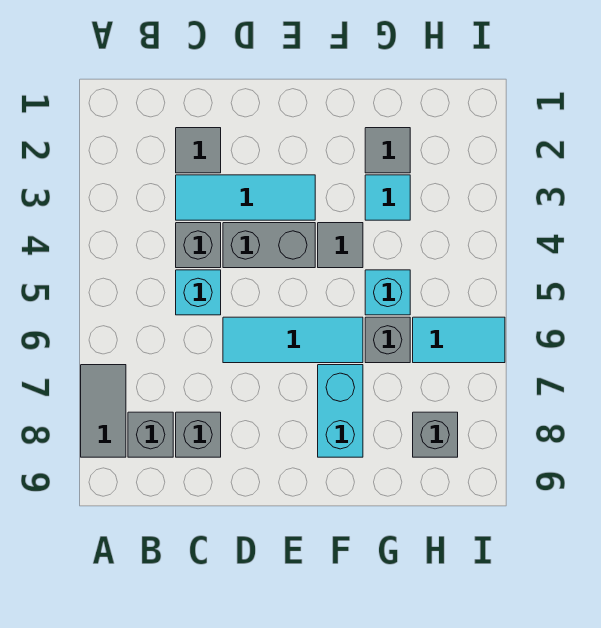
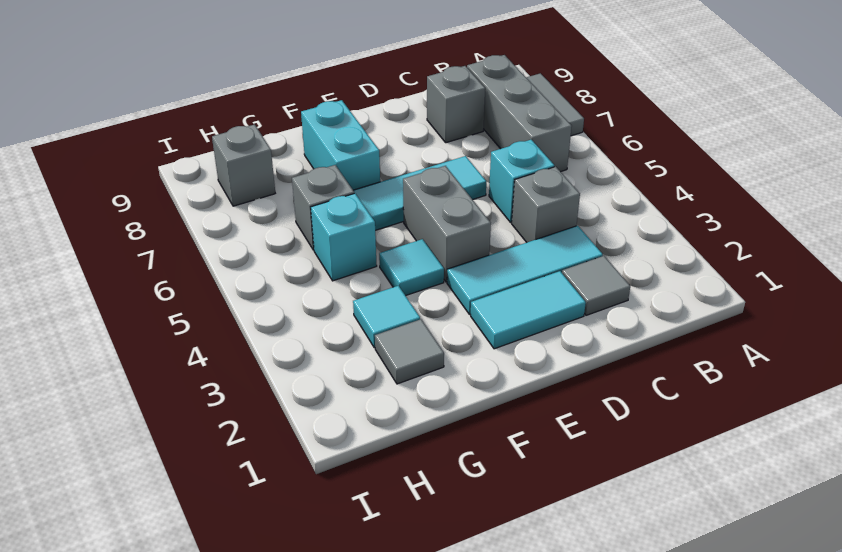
grey 1x1 brick [128,412,173,457] -> grey 1x3 brick [467,55,572,172]
grey 1x2 brick [223,223,315,268] -> grey 1x2 brick turned to [403,166,491,282]
grey 1x1 tile [318,223,363,268] -> cyan 1x1 tile [379,239,444,296]
cyan 1x2 tile [413,317,505,363] -> cyan 1x2 tile moved to [471,271,586,349]

